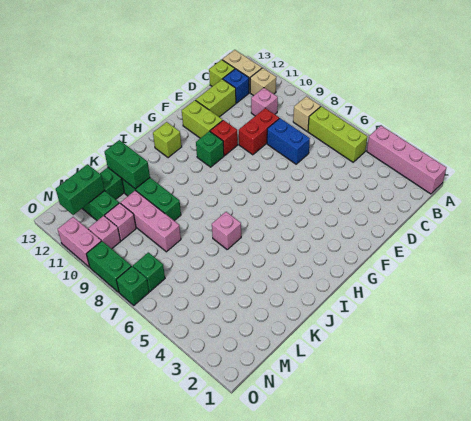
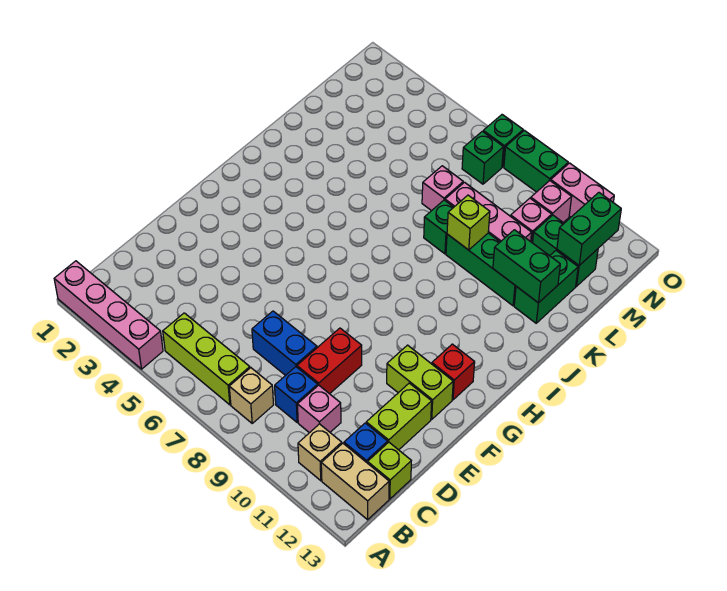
none -> blue 1x1 brick [275,367,318,422]
red 1x1 brick [210,120,238,156] -> red 1x1 brick moved to [432,344,475,400]
green 1x1 brick [196,131,224,167] -> green 1x1 brick moved to [424,200,454,254]
lime 1x1 brick [153,122,182,158] -> lime 1x1 brick moved to [447,195,490,250]
pink 1x1 brick [212,212,241,249] -> pink 1x1 brick moved to [422,166,463,211]

